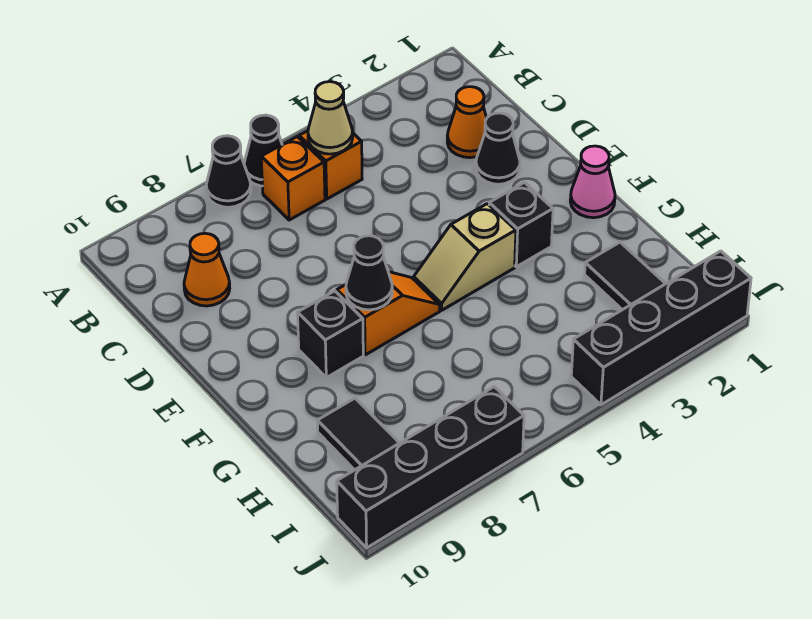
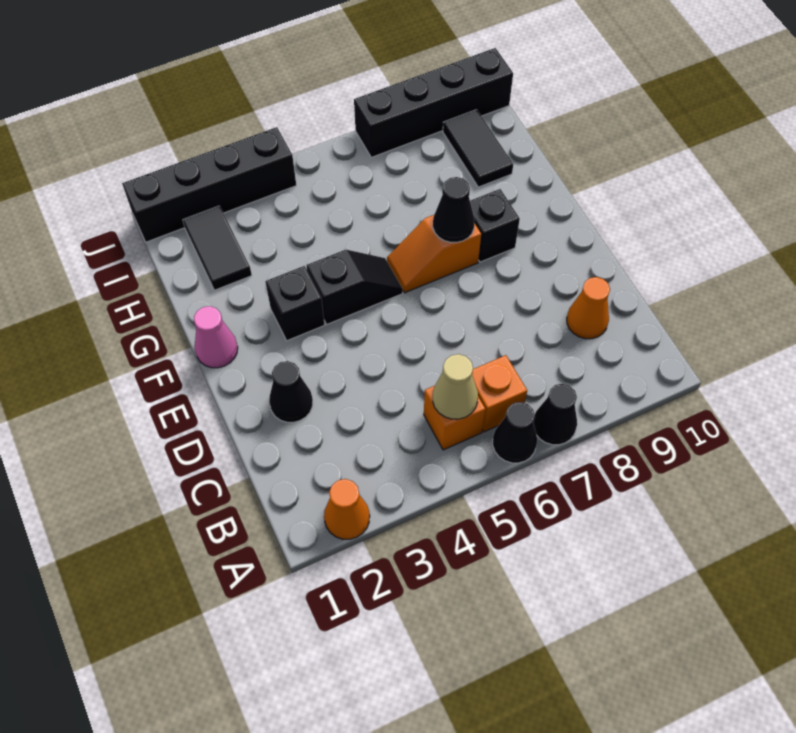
orange 1x1 cone [447,87,487,158] -> orange 1x1 cone moved to [324,479,370,539]
tan 1x2 slope [414,204,516,310] -> black 1x2 slope [307,249,403,324]

